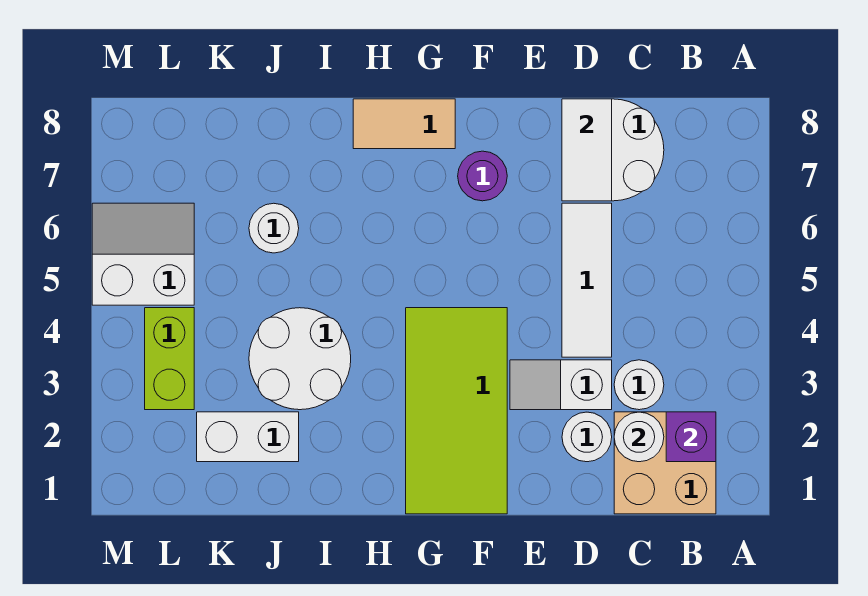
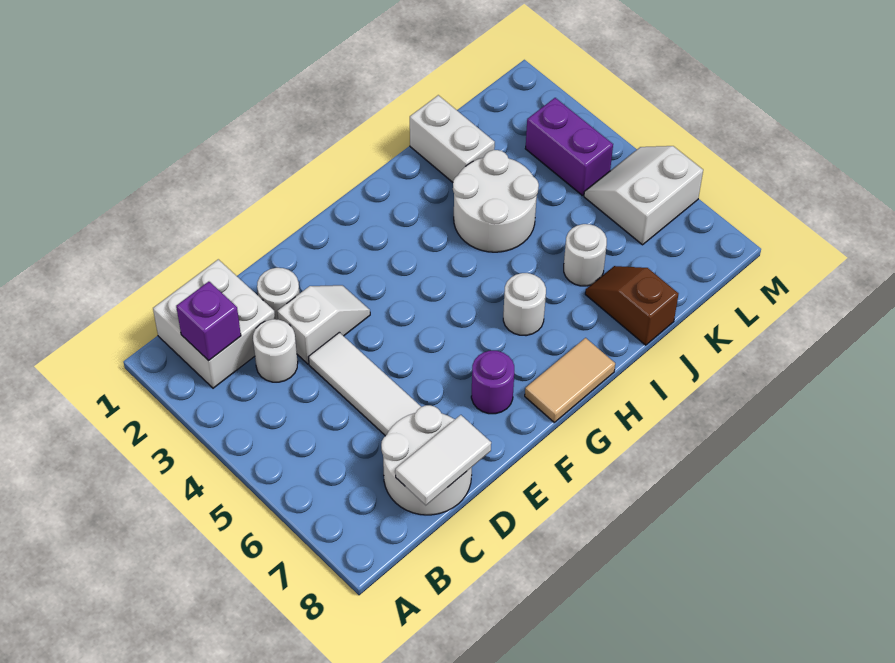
tan 2x2 brick [614,412,716,514] -> white 2x2 brick [153,259,275,388]
white 1x1 round brick [614,412,664,462] -> white 1x1 round brick moved to [503,273,546,336]
white 1x2 tile [562,99,612,201] -> white 1x2 tile turned to [395,415,491,505]
lime 2x4 tile [406,308,507,514] -> none
white 1x2 brick [197,412,299,462] -> white 1x2 brick turned to [410,95,495,182]
none -> brown 1x2 slope [585,266,679,345]
lime 1x2 brick [145,308,194,410] -> purple 1x2 brick [525,98,613,195]
white 2x2 slope [92,203,194,305] -> white 2x2 slope turned to [584,146,703,245]

